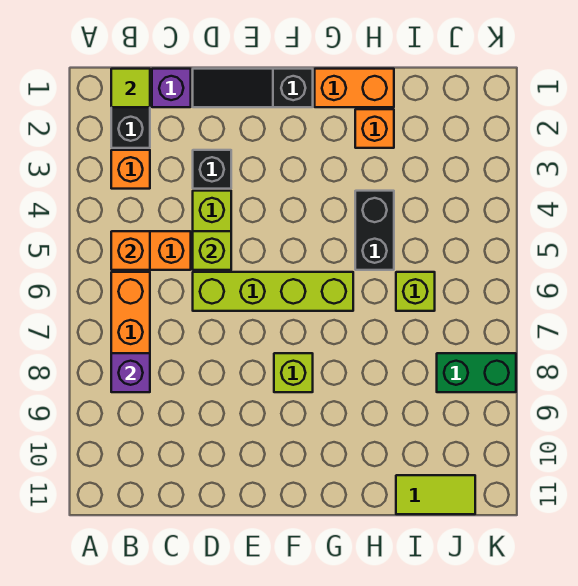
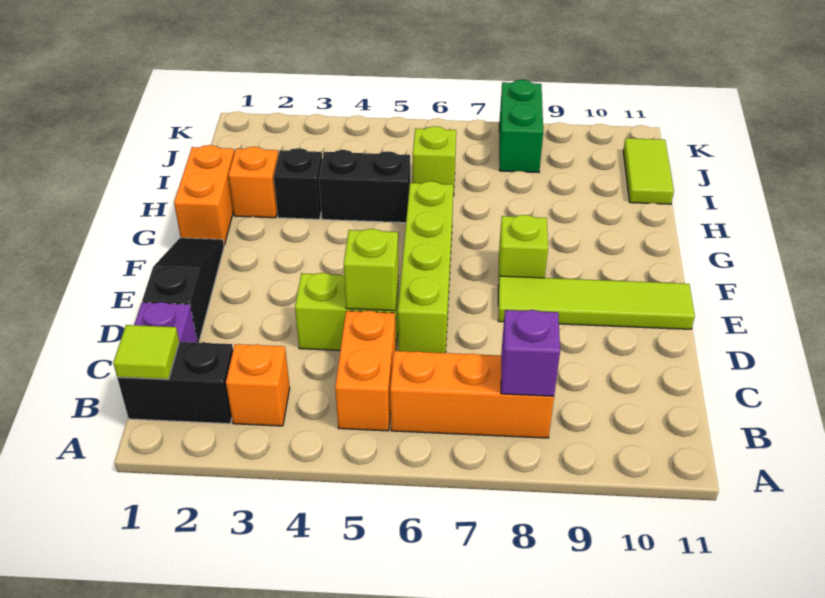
orange 1x1 brick [111,231,150,270] -> none
black 1x3 slope [193,69,313,107] -> black 1x3 slope turned to [142,238,224,343]
black 1x1 brick [193,150,231,189] -> black 1x1 brick moved to [274,148,322,219]
none -> lime 1x4 tile [498,276,695,329]

